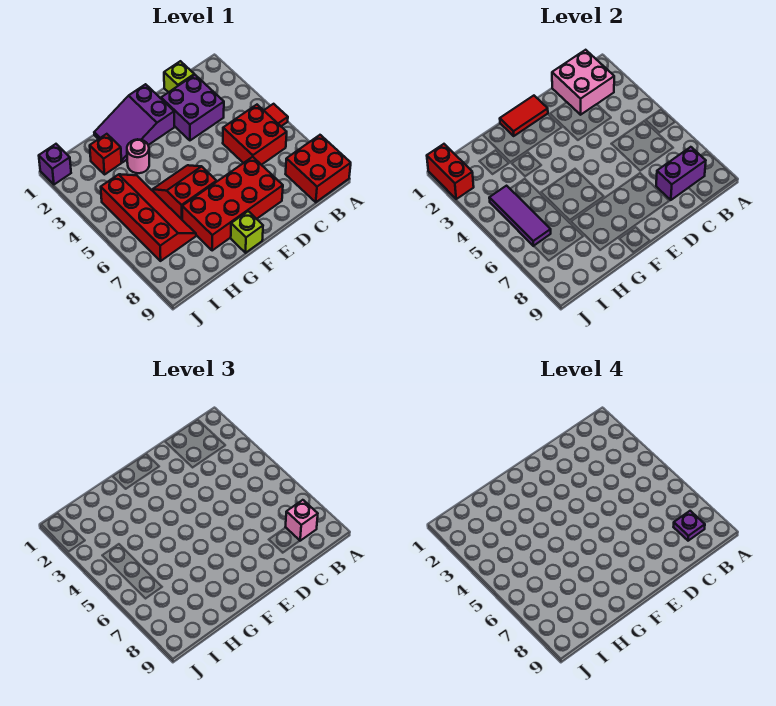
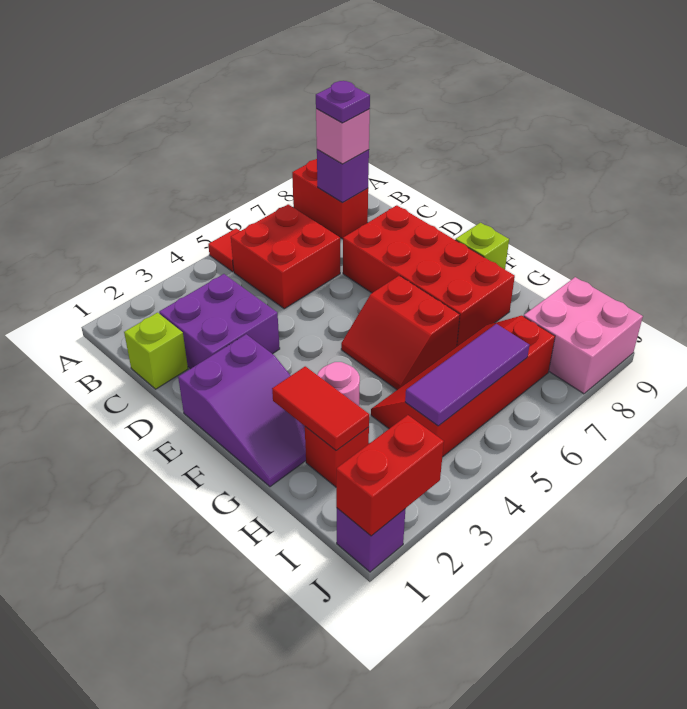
red 2x2 brick [286,135,351,202] -> red 1x2 brick [292,159,368,239]
pink 2x2 brick [552,50,614,115] -> pink 2x2 brick moved to [524,277,643,394]
purple 1x2 brick [656,147,706,200] -> purple 1x1 brick [317,149,369,203]
red 1x2 tile [500,96,548,136] -> red 1x2 tile moved to [272,366,369,451]

